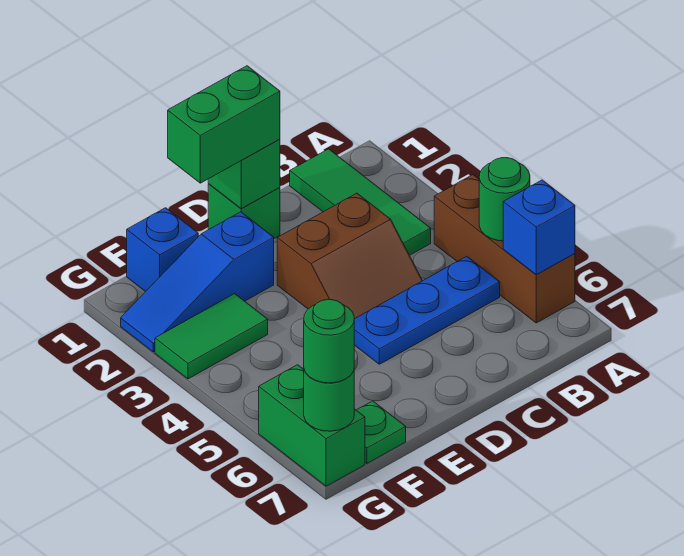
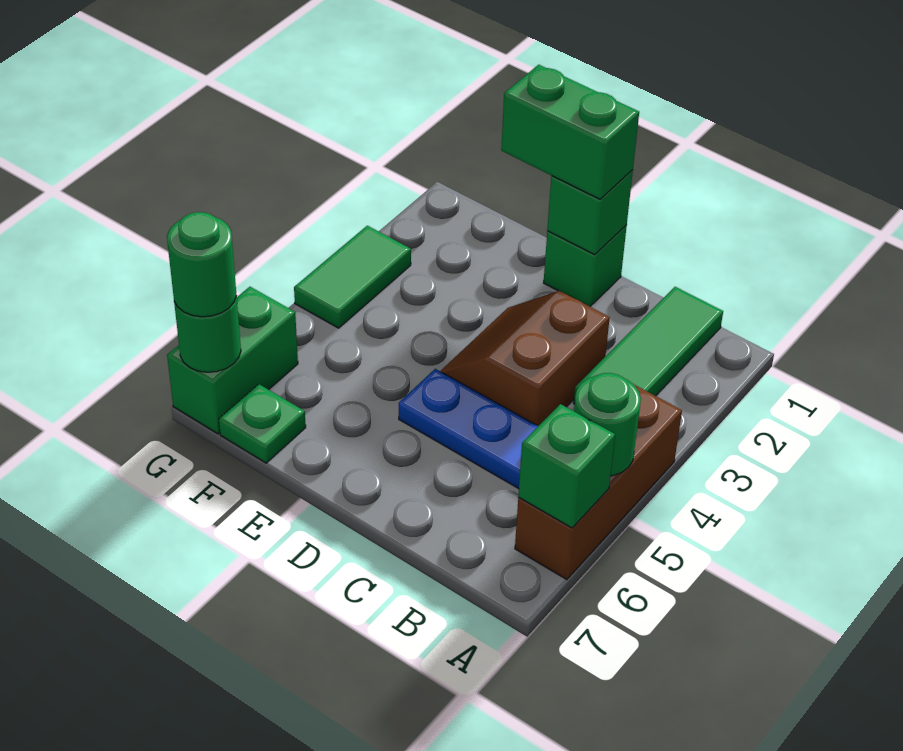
blue 1x1 brick [503,180,575,275] -> green 1x1 brick [518,404,615,528]
brown 2x2 slope [277,193,422,319] -> brown 2x2 slope turned to [440,291,610,426]
blue 1x3 slope [121,212,274,352] -> none
blue 1x1 brick [127,208,198,292] -> none
green 1x2 tile [155,294,268,379] -> green 1x2 tile turned to [294,226,411,328]

